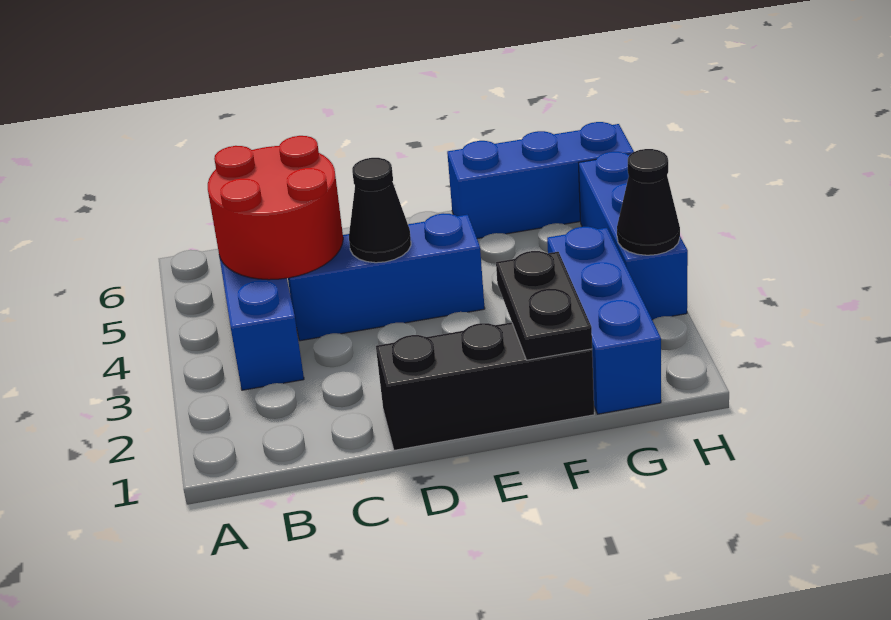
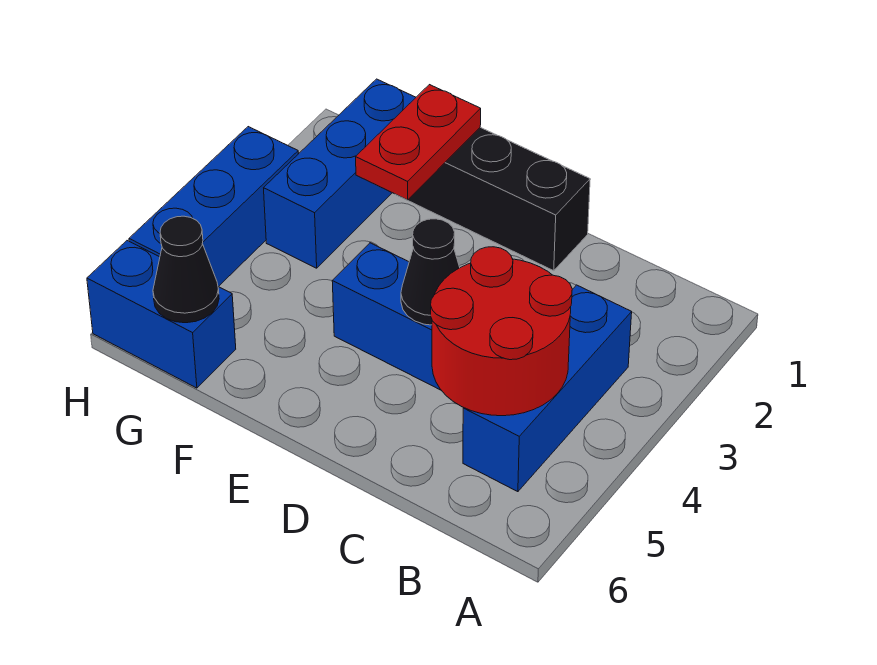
black 1x2 plate [496,251,592,360] -> red 1x2 plate [356,85,481,200]
blue 1x3 brick [447,122,634,239] -> blue 1x2 brick [87,241,236,388]
black 1x1 cone [617,149,680,255] -> black 1x1 cone moved to [153,216,219,323]

